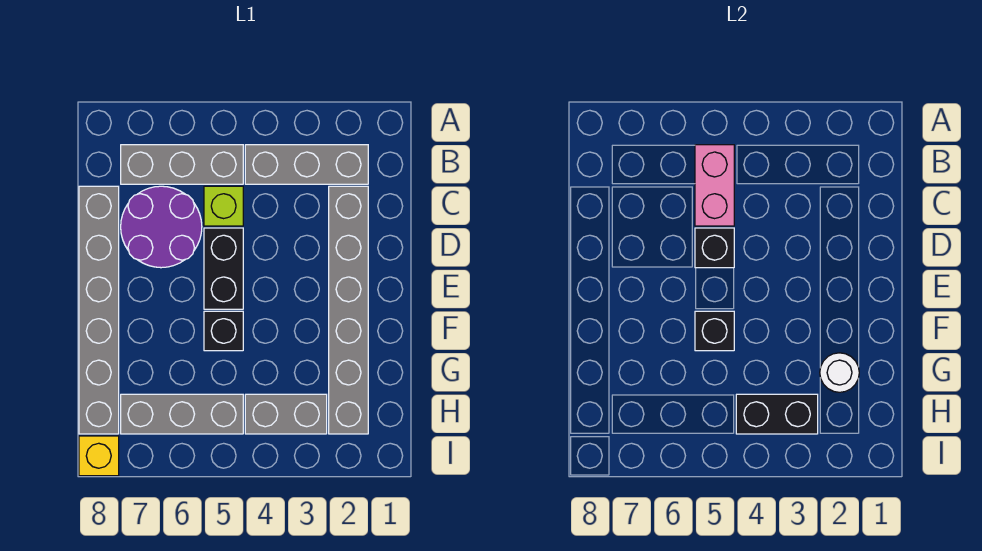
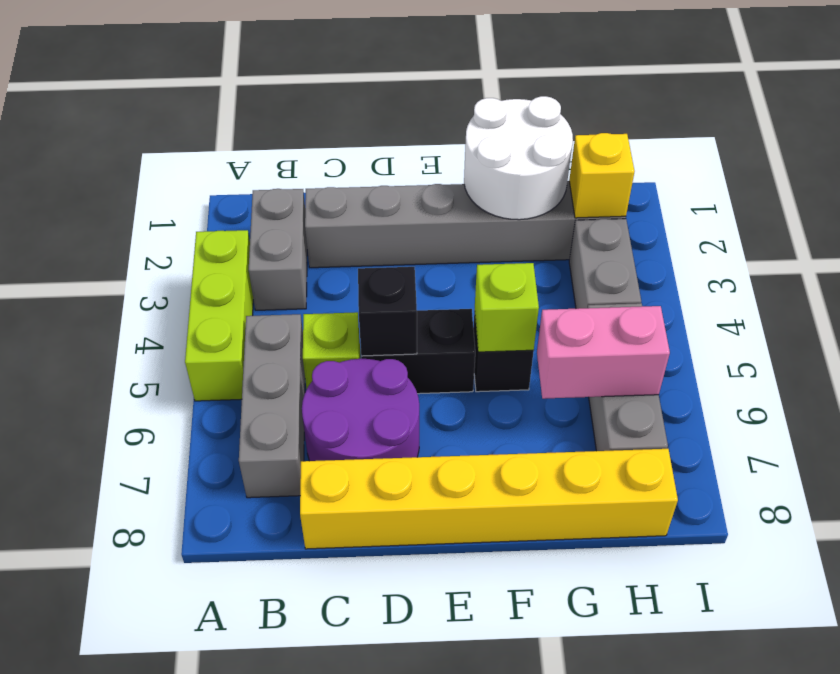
none -> lime 1x3 brick [185,230,253,401]
grey 1x3 brick [245,145,368,184] -> grey 1x2 brick [249,189,307,310]
pink 1x2 brick [695,145,734,226] -> pink 1x2 brick moved to [537,306,670,399]
grey 1x6 brick [79,186,119,434] -> yellow 1x6 brick [300,448,678,549]
black 1x1 brick [695,311,734,351] -> lime 1x1 brick [475,263,539,352]
white 1x1 round brick [820,353,859,392] -> white 2x2 round brick [464,96,573,220]
black 1x2 brick [736,394,818,434] -> none
yellow 1x1 brick [79,436,119,476] -> yellow 1x1 brick moved to [569,133,635,218]

